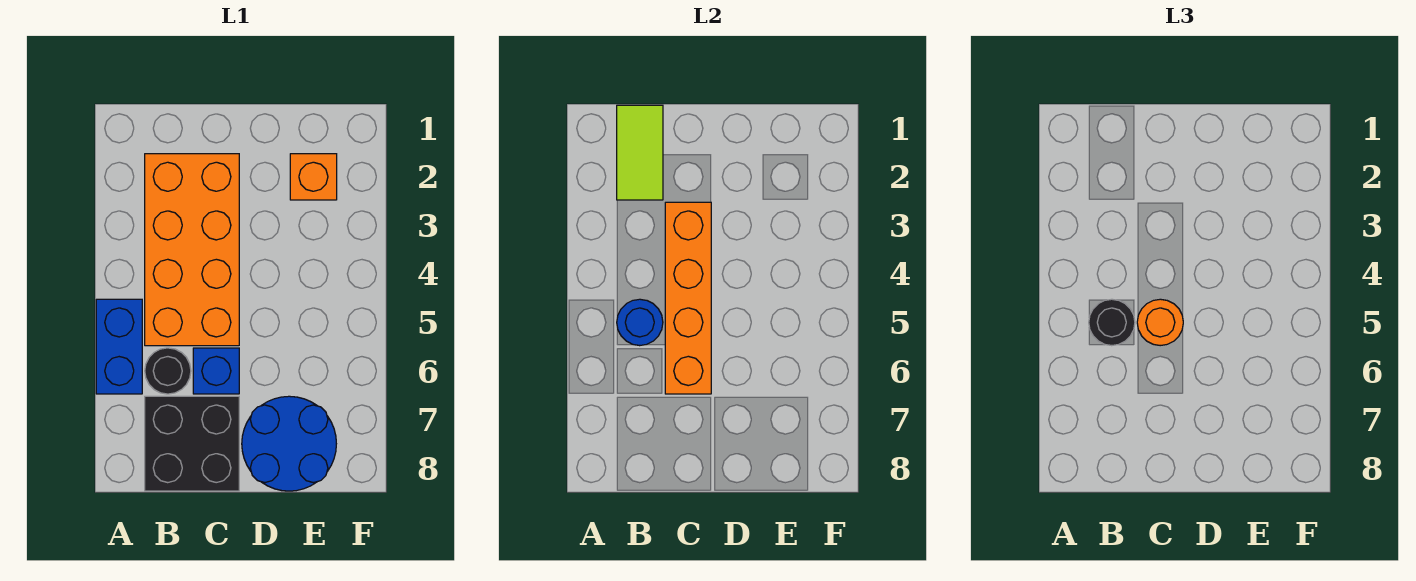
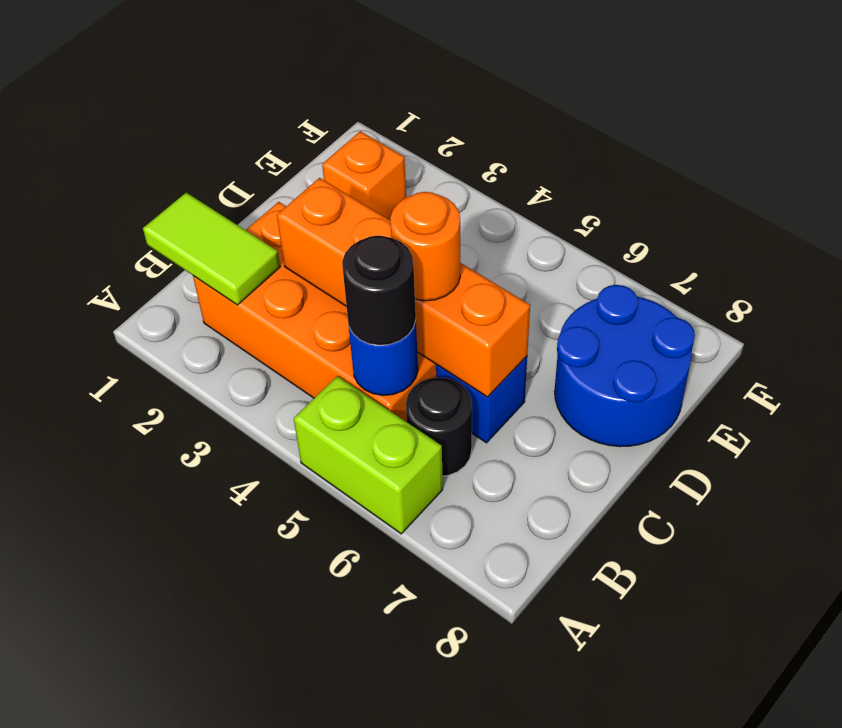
blue 1x2 brick [96,299,142,394] -> lime 1x2 brick [294,376,443,534]
black 2x2 brick [145,396,239,491] -> none

